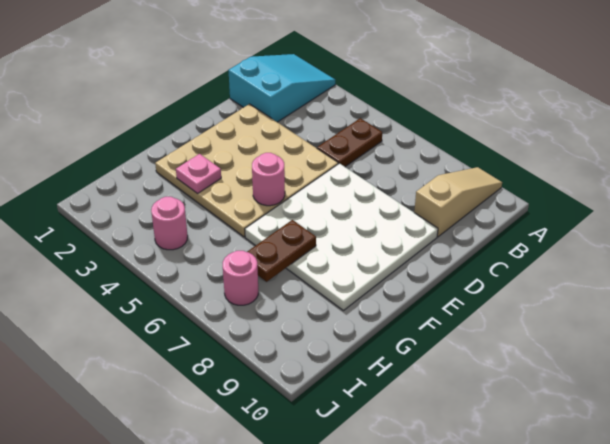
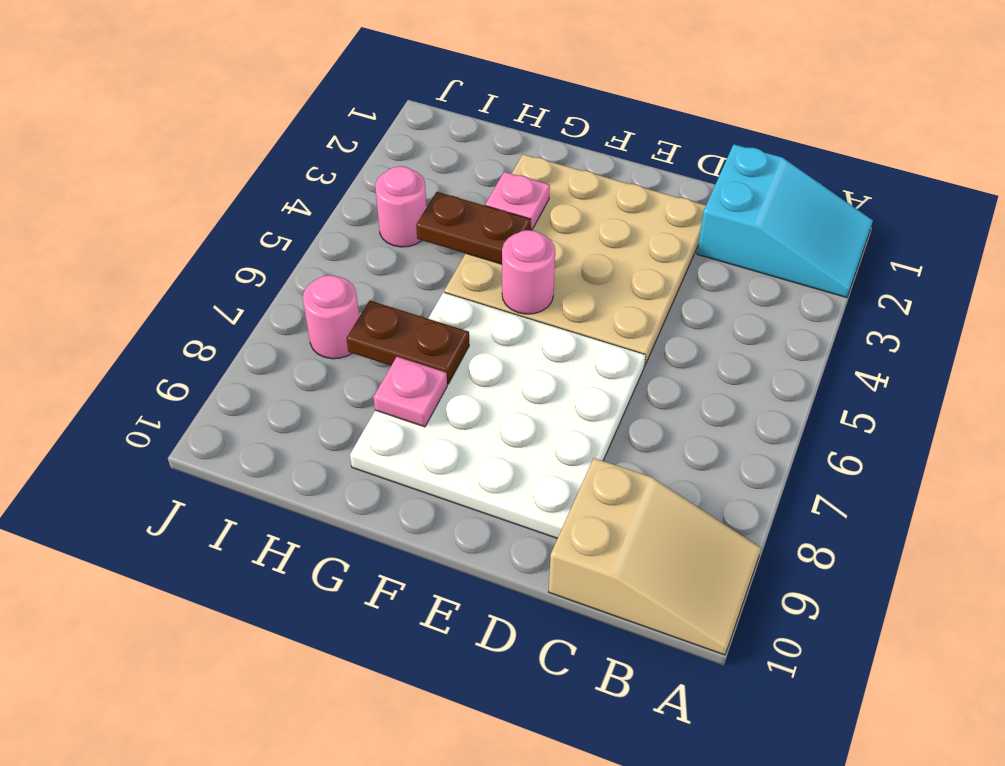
tan 1x3 slope [414,167,502,237] -> tan 2x3 slope [549,458,761,655]
brown 1x2 plate [317,118,382,167] -> brown 1x2 plate moved to [416,192,531,264]
none -> pink 1x1 plate [373,357,447,427]

